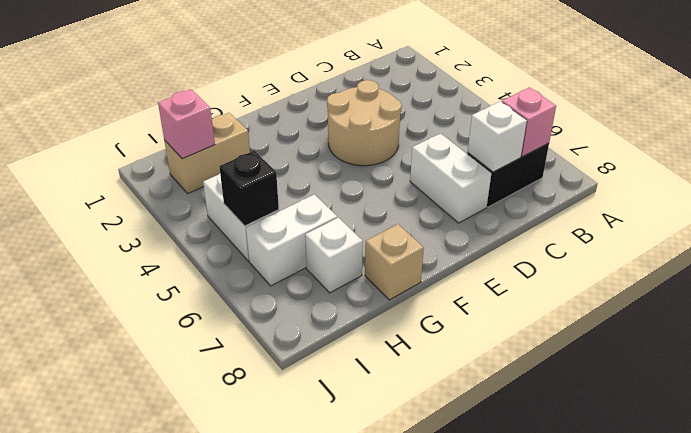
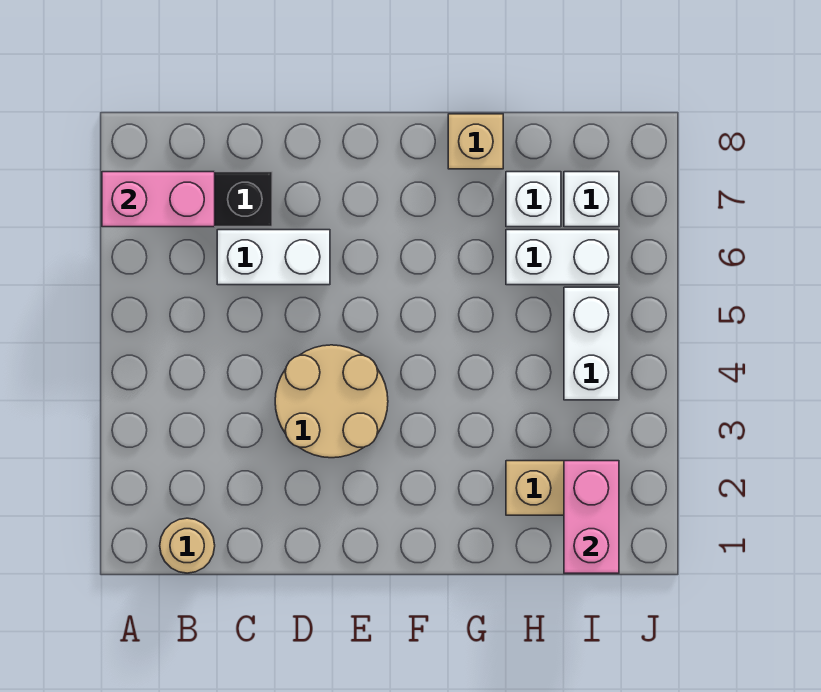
none -> tan 1x1 round brick [160,518,215,573]
pink 1x1 brick [502,87,556,157] -> pink 1x2 brick [102,172,215,227]
white 1x1 brick [468,101,527,172] -> white 1x1 brick moved to [564,172,619,227]
white 1x2 brick [410,133,491,223] -> white 1x2 brick turned to [217,230,330,285]
pink 1x1 brick [158,89,215,159] -> pink 1x2 brick [564,461,619,573]
black 1x1 brick [219,151,279,226] -> none

